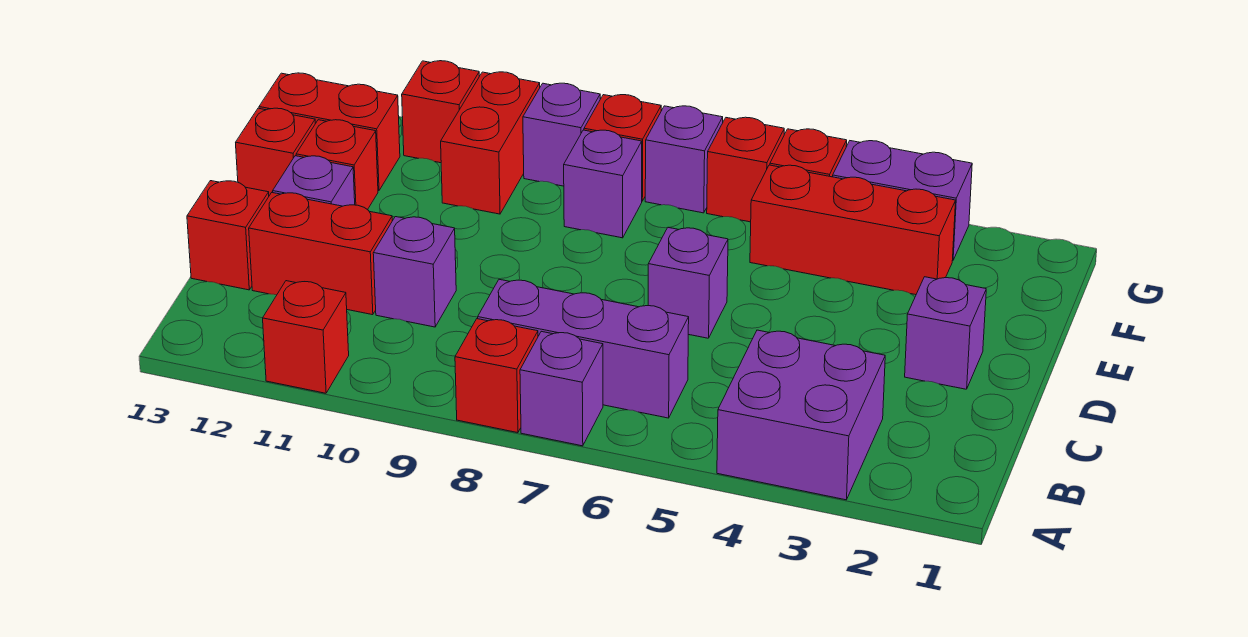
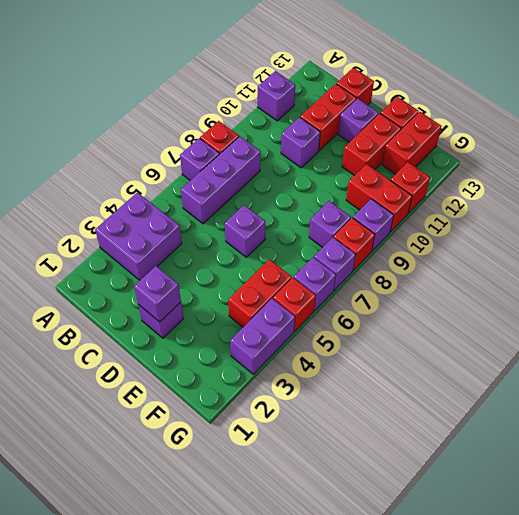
red 1x1 brick [263,281,349,393] -> purple 1x1 brick [258,71,295,121]
none -> purple 1x1 brick [134,266,181,322]
red 1x1 brick [296,120,378,210] -> red 1x2 brick [342,114,401,176]
red 1x3 brick [750,165,956,295] -> red 1x2 brick [228,259,292,327]
red 1x1 brick [707,117,784,222] -> purple 1x1 brick [294,257,336,311]

